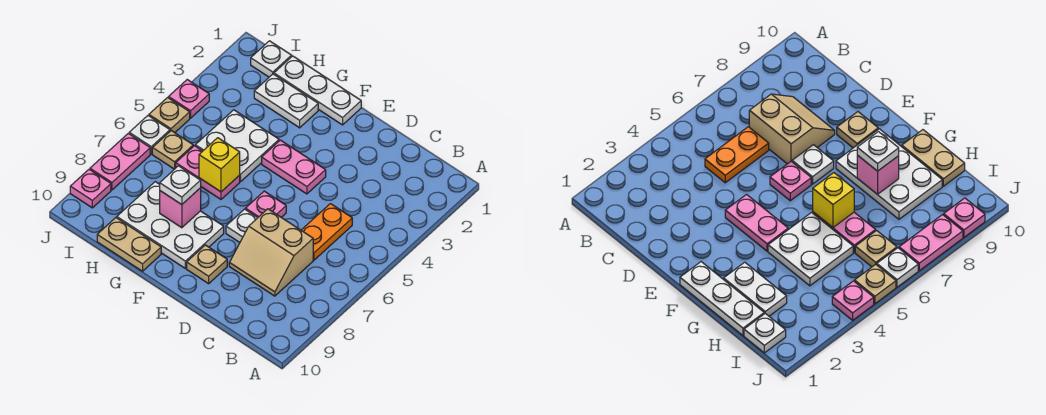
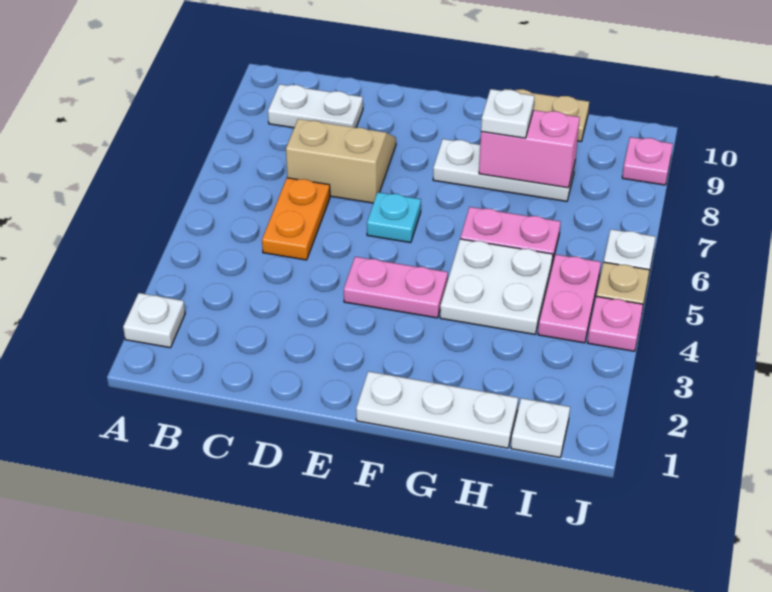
pink 1x1 plate [246,191,286,217] -> cyan 1x1 plate [367,192,421,243]
white 1x1 plate [226,209,258,242] -> white 1x1 plate moved to [123,293,185,348]
tan 1x1 plate [187,245,227,284] -> none
white 2x3 plate [117,182,224,268] -> white 1x3 plate [433,139,575,201]
white 1x2 plate [254,74,318,128] -> white 1x2 plate moved to [268,84,363,128]
yellow 1x1 brick [199,138,240,192] -> none
pink 1x1 brick [160,188,201,228] -> pink 1x2 brick [479,110,580,188]
tan 1x1 plate [152,131,193,169] -> none
pink 1x2 plate [90,133,150,190] -> pink 1x2 plate moved to [538,254,601,343]

